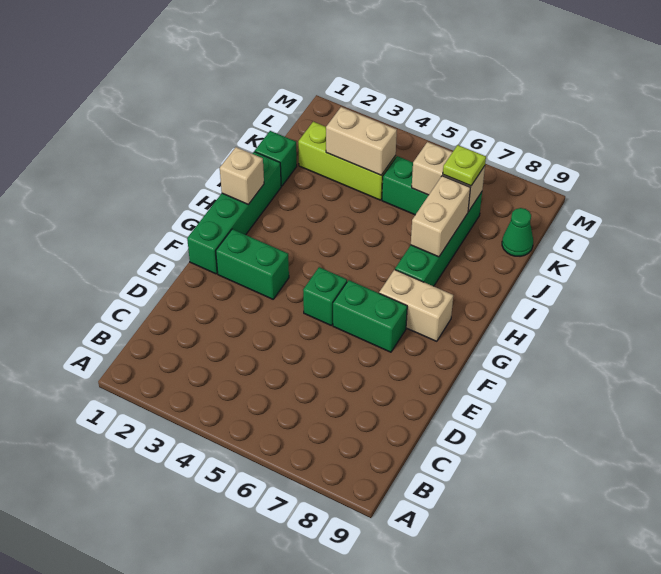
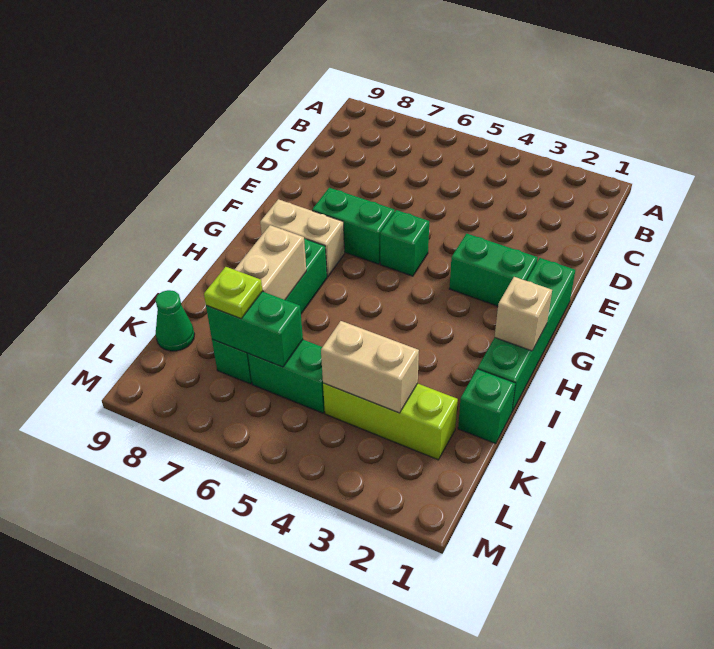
tan 1x2 brick [412,142,485,211] -> green 1x2 brick [206,292,303,367]

